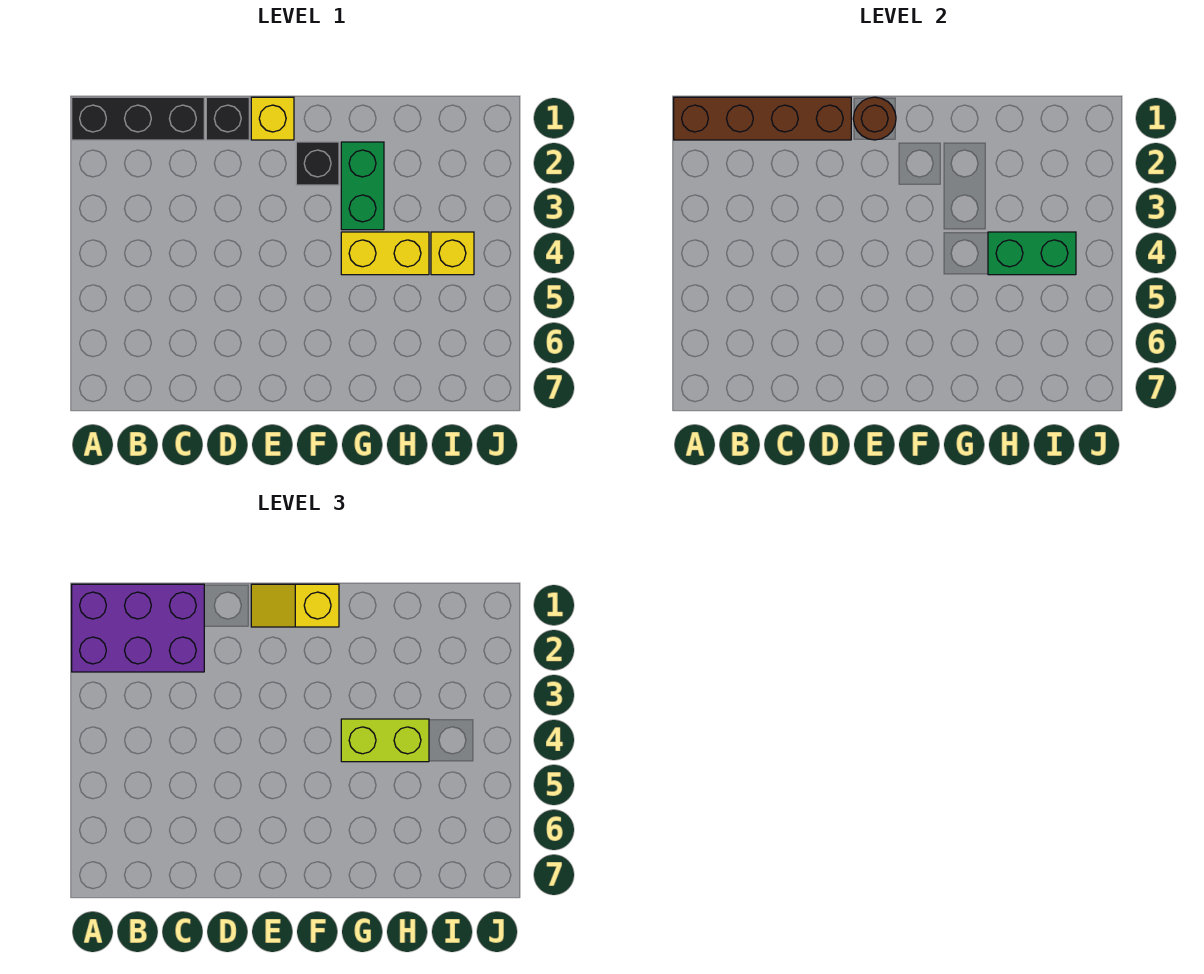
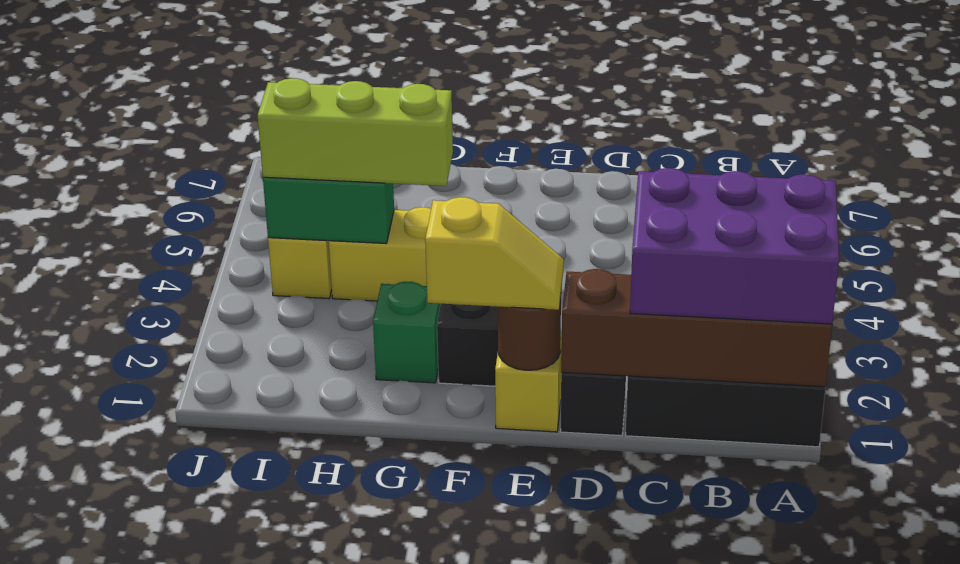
green 1x2 brick [341,142,384,230] -> green 1x1 brick [373,281,441,383]
lime 1x2 brick [341,719,429,762] -> lime 1x3 brick [258,78,453,186]

